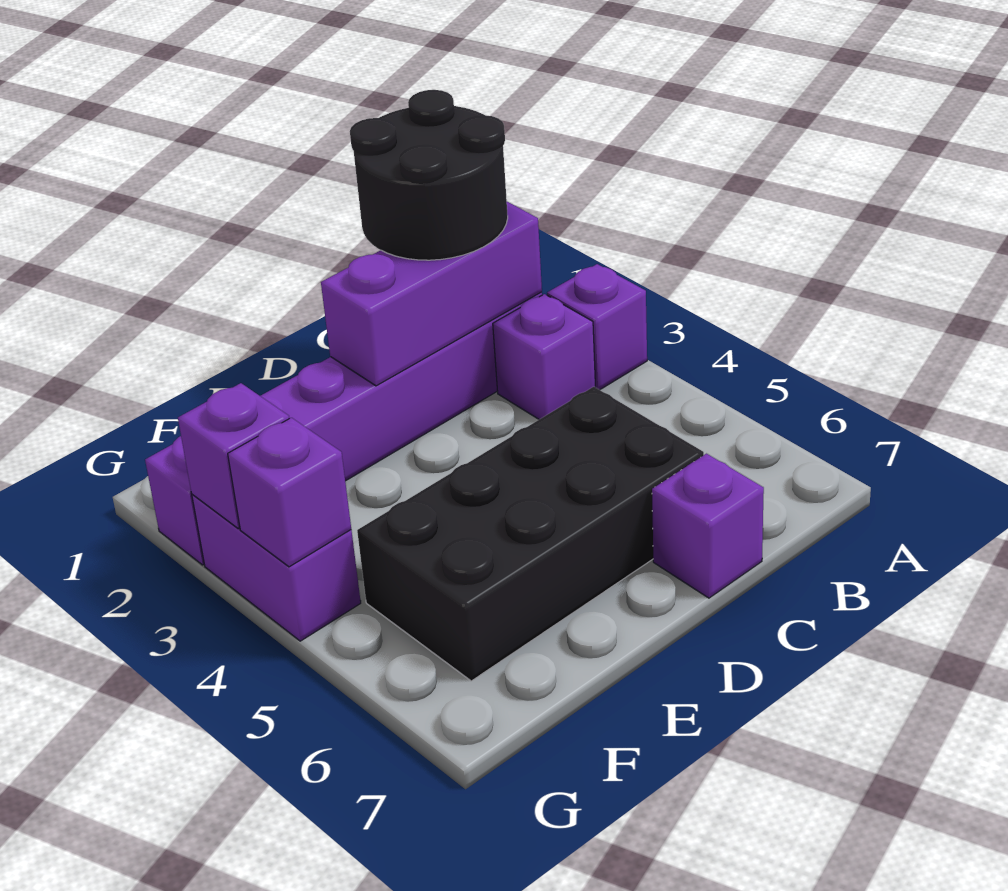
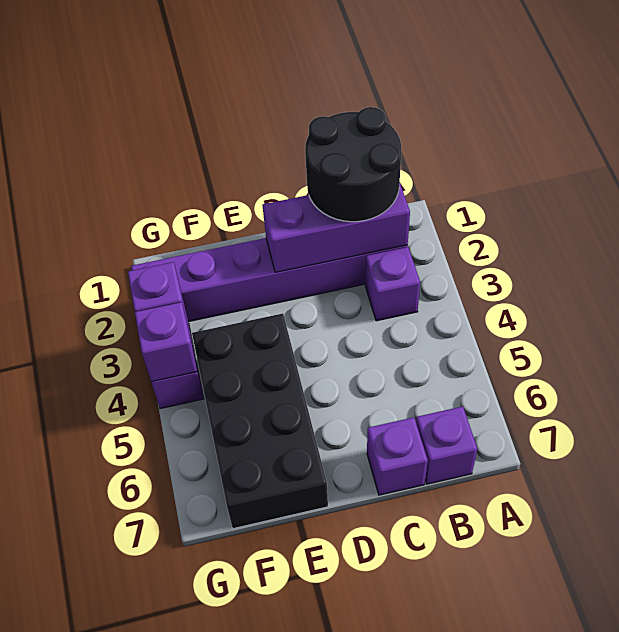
purple 1x1 brick [547,264,647,390] -> purple 1x1 brick moved to [416,406,477,484]
black 2x4 brick [357,387,704,681] -> black 2x4 brick turned to [192,313,328,529]

